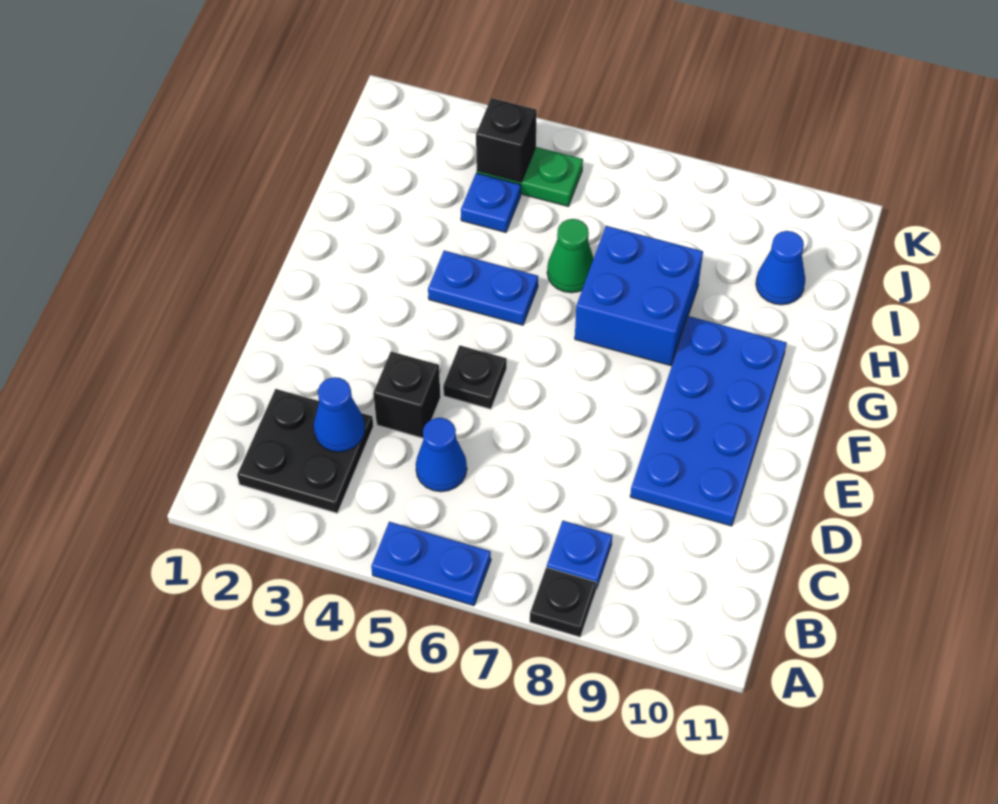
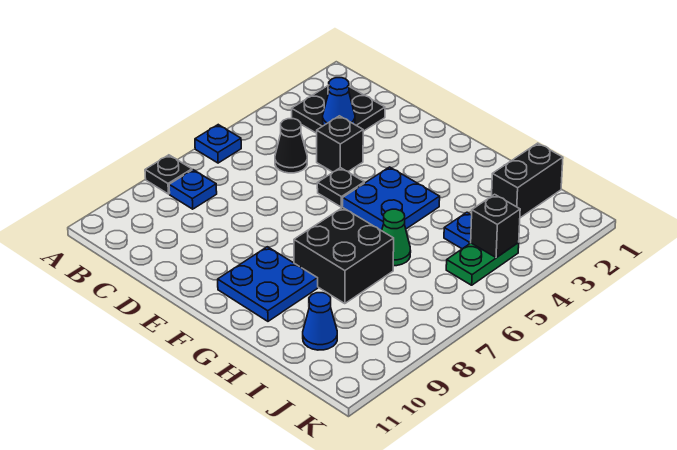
blue 1x2 plate [371,522,491,606] -> blue 1x1 plate [195,125,241,163]
blue 1x1 cone [416,418,467,492] -> black 1x1 cone [275,119,307,173]
blue 2x4 plate [630,316,787,526] -> blue 2x2 plate [218,247,318,321]
blue 1x2 plate [428,251,538,325] -> blue 2x2 plate [343,167,440,231]
blue 2x2 brick [575,226,703,366] -> black 2x2 brick [294,208,394,304]
none -> black 1x2 brick [492,143,563,218]

